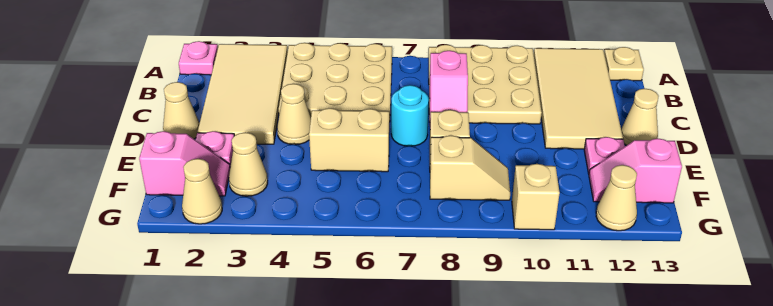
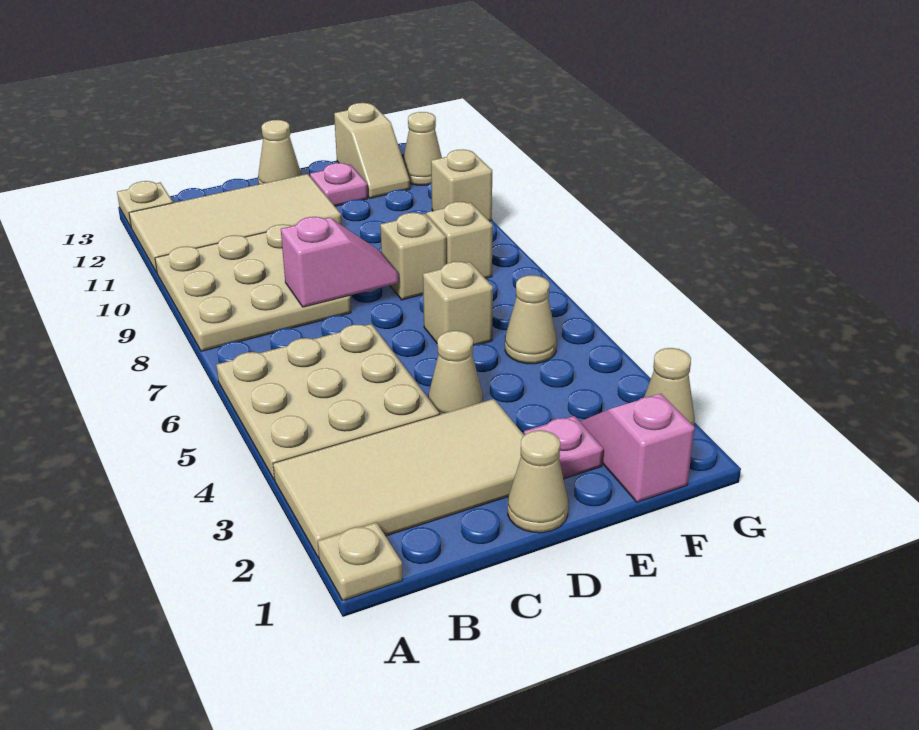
pink 1x1 plate [179,41,218,75] -> tan 1x1 plate [318,522,402,601]
cyan 1x1 round brick [391,85,429,146] -> none
tan 1x2 brick [309,108,389,172] -> tan 1x1 brick [423,262,493,345]
tan 1x1 cone [229,132,268,196] -> tan 1x1 cone moved to [505,275,557,364]
pink 1x2 slope [589,138,682,203] -> tan 1x2 slope [334,103,410,198]

